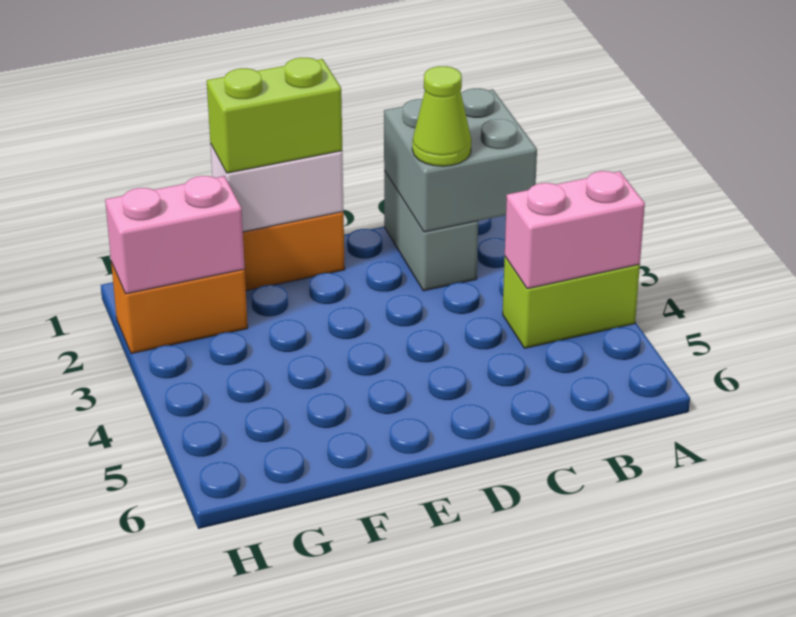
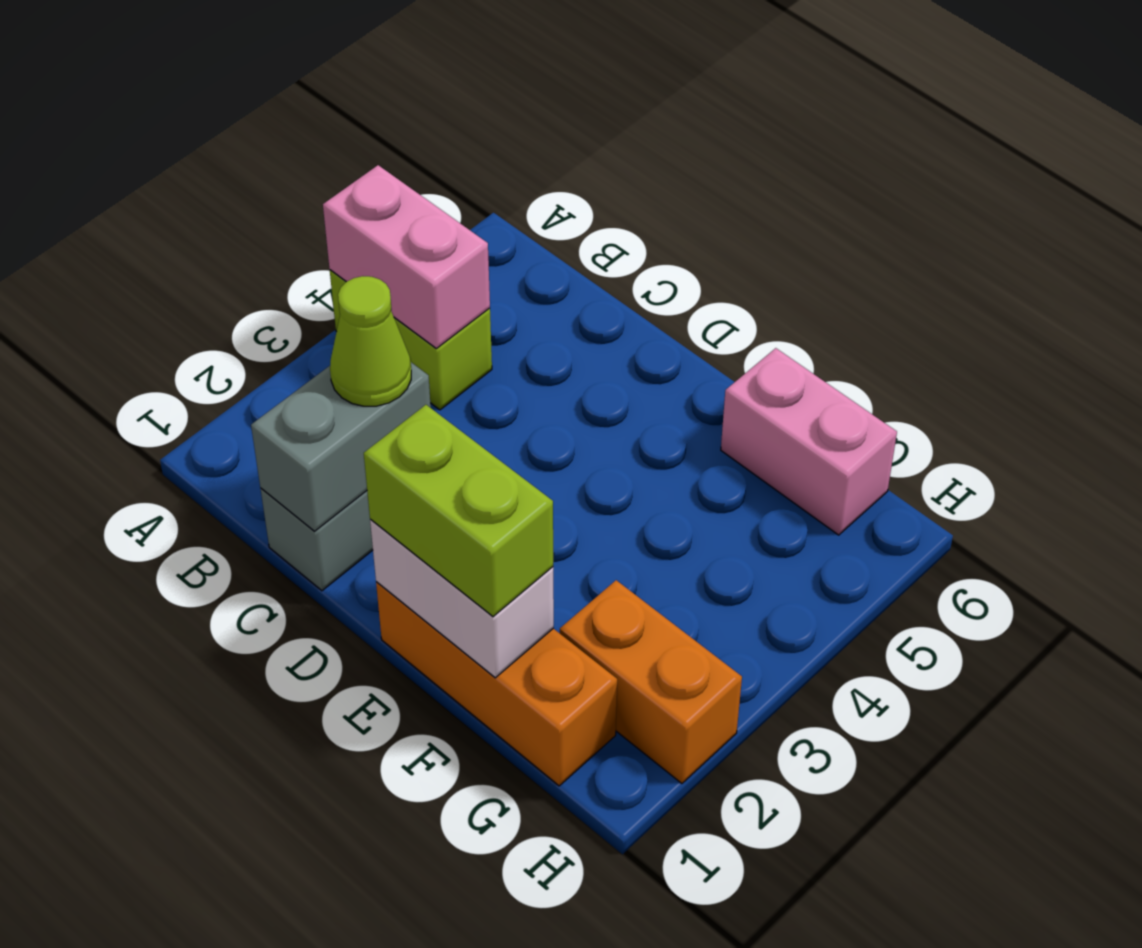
grey 2x2 brick [384,88,537,232] -> grey 1x2 brick [251,362,431,531]
pink 1x2 brick [105,176,245,294] -> pink 1x2 brick moved to [721,348,897,535]

